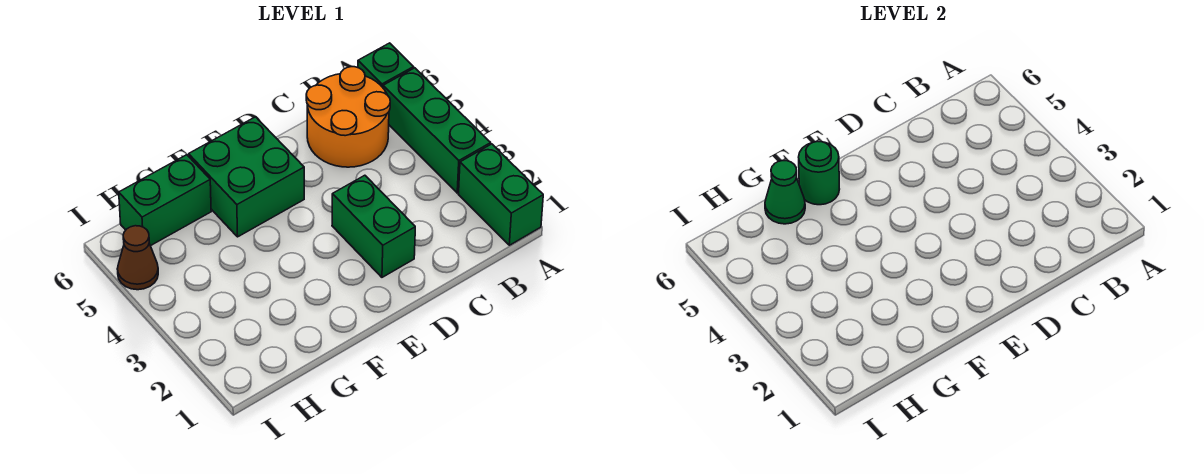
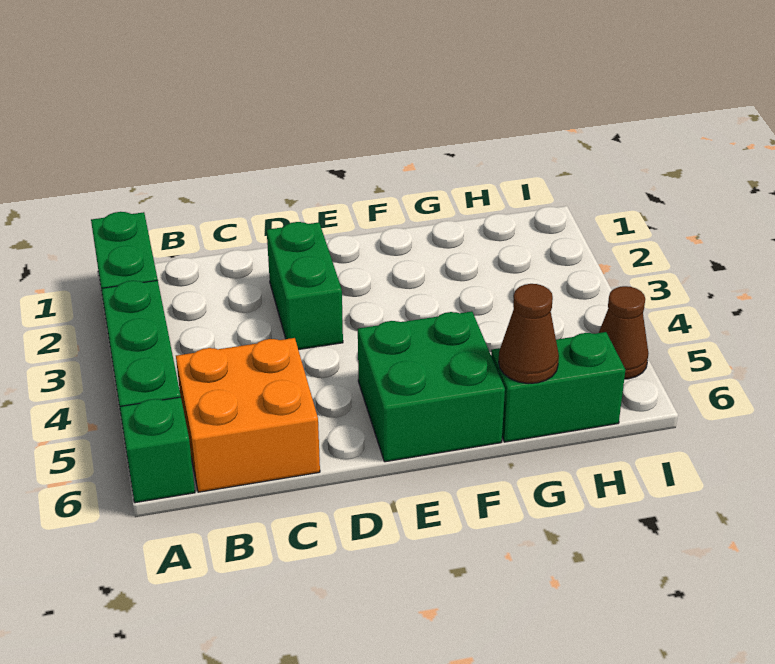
orange 2x2 round brick [306,67,390,167] -> orange 2x2 brick [176,338,320,492]
green 1x1 round brick [799,141,839,205] -> none
green 1x1 cone [765,161,805,224] -> brown 1x1 cone [499,284,559,383]

